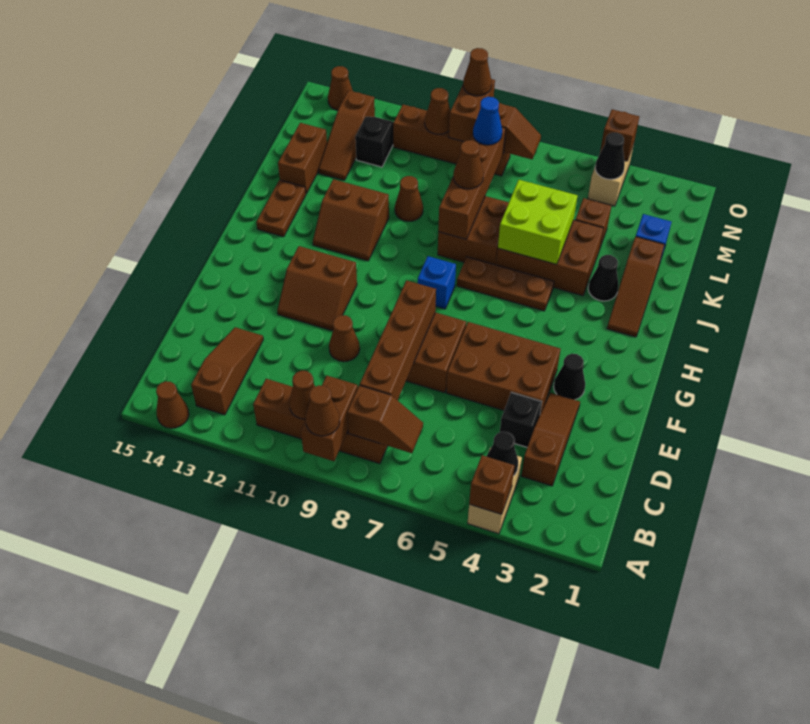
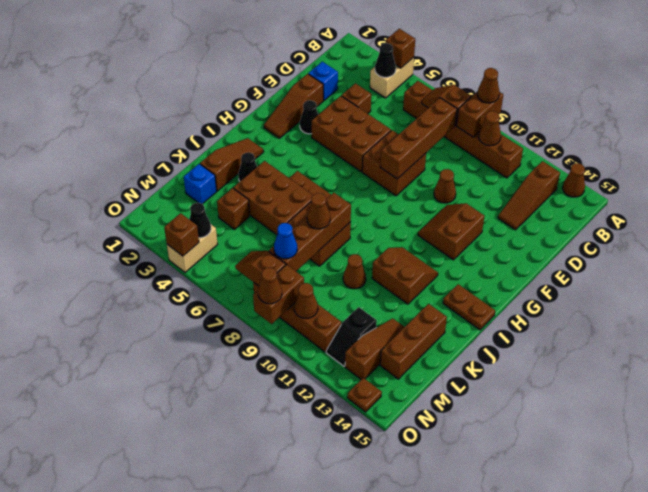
brown 1x4 brick [253,379,387,464] -> brown 1x6 brick [403,81,523,178]
brown 1x3 slope [521,393,580,486] -> brown 1x3 slope moved to [264,74,323,138]
black 1x1 brick [500,392,542,447] -> brown 1x1 brick [341,83,371,114]
brown 2x2 slope [277,246,357,331] -> brown 2x2 slope turned to [418,203,484,260]
blue 1x1 brick [418,256,456,309] -> blue 1x1 brick moved to [308,62,338,101]
brown 1x2 plate [256,180,306,237] -> brown 1x2 plate turned to [443,284,495,330]
lime 2x2 brick [498,180,578,264] -> none
brown 1x2 brick [278,123,327,193] -> brown 1x3 brick [380,304,447,379]
brown 1x1 cone [328,66,353,110] -> brown 1x1 plate [347,378,382,412]

